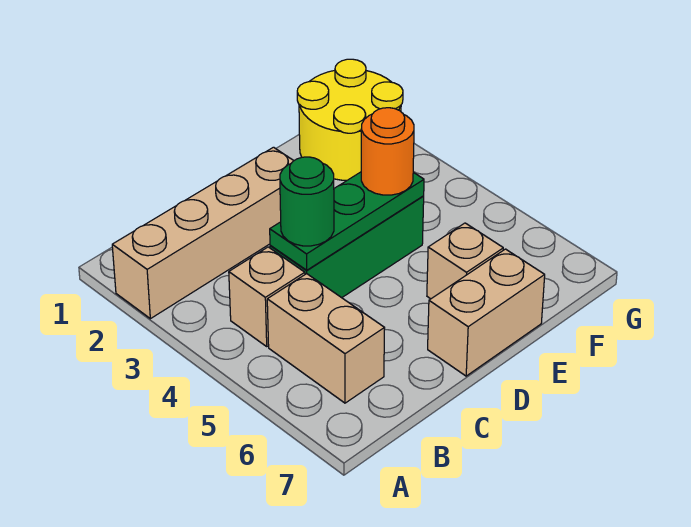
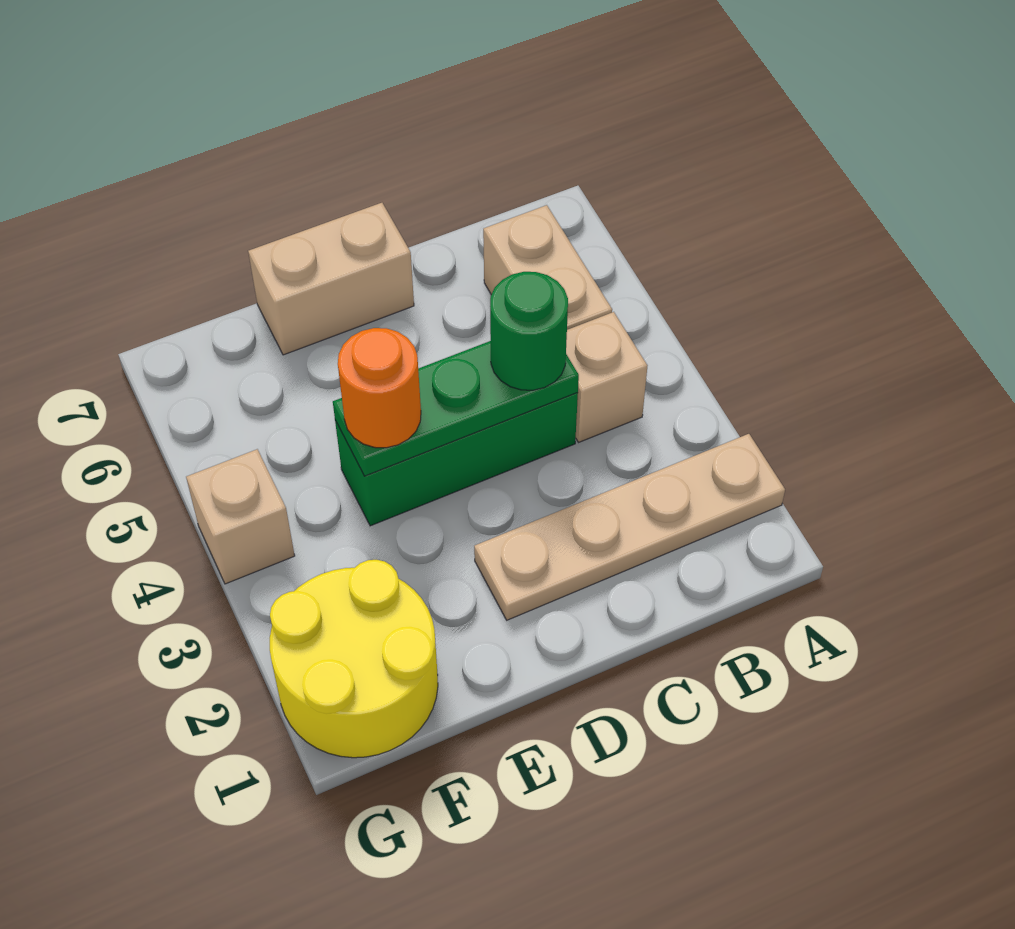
tan 1x4 brick [112,147,294,319] -> tan 1x4 plate [474,434,785,620]
tan 1x1 brick [427,223,503,299] -> tan 1x1 brick moved to [186,449,295,584]

